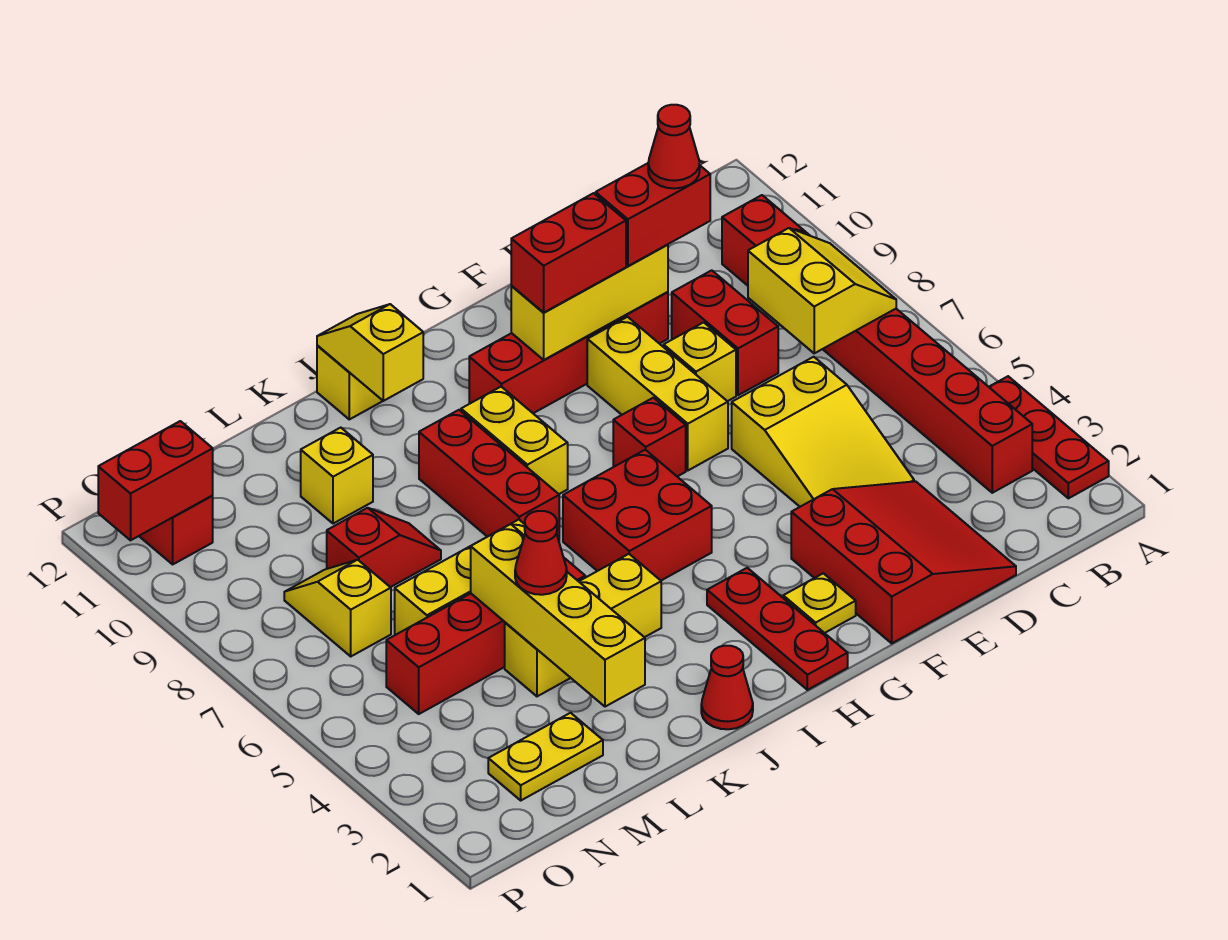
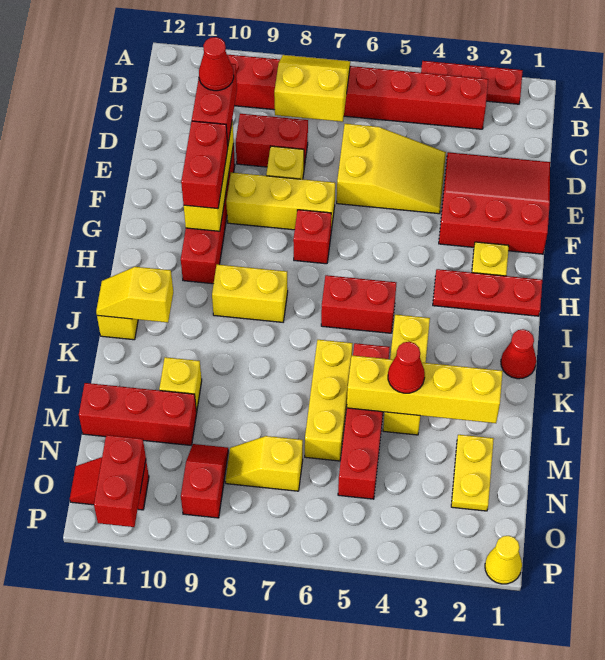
red 2x2 brick [563,450,712,580] -> red 1x2 brick [321,275,396,333]
red 1x3 brick [419,410,559,540] -> red 1x3 brick moved to [79,383,197,445]
red 1x2 slope [327,508,441,587] -> red 1x2 slope moved to [181,444,228,518]
none -> yellow 1x1 cone [485,536,522,584]

